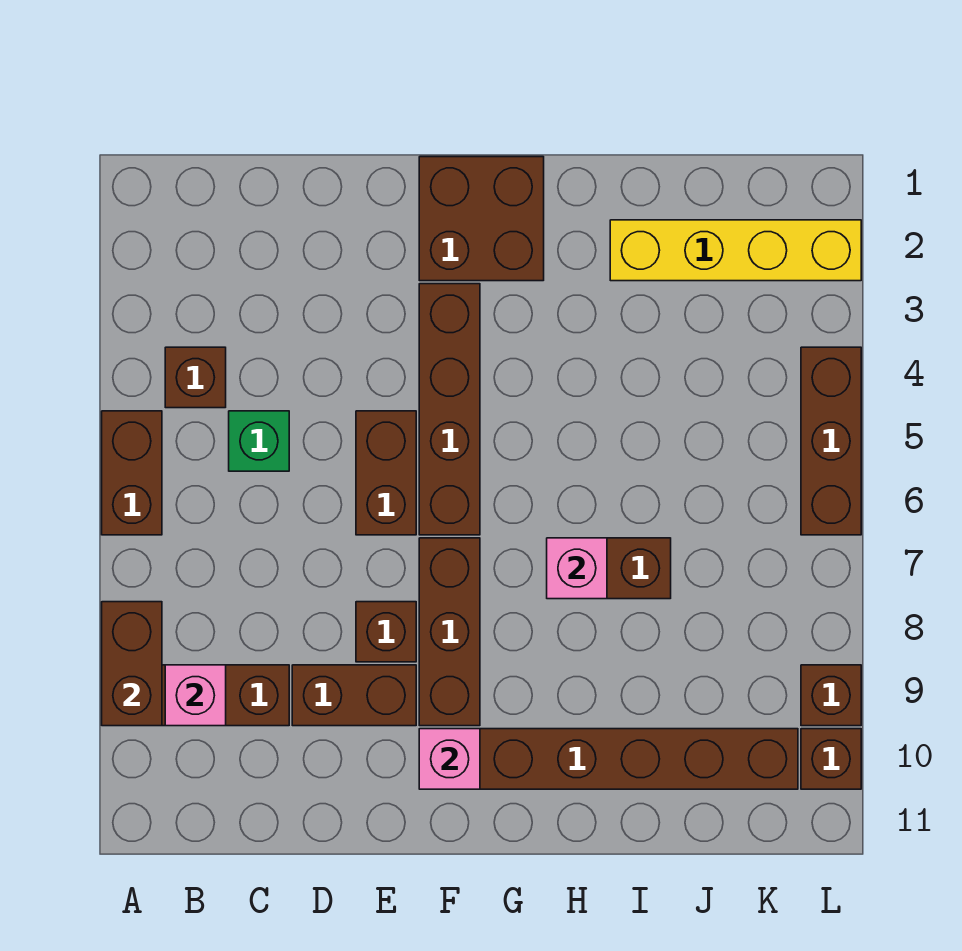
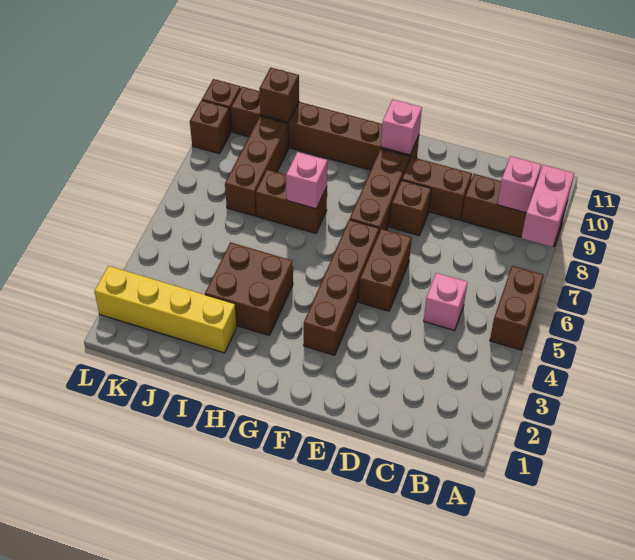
brown 1x2 brick [102,602,162,726] -> pink 1x2 brick [521,165,574,247]
brown 1x1 brick [165,347,226,408] -> brown 1x1 brick moved to [259,68,299,122]
green 1x1 brick [229,411,289,471] -> pink 1x1 brick [424,273,468,331]
brown 2x2 brick [419,157,544,281] -> brown 2x2 brick moved to [205,243,293,336]
brown 1x3 brick [801,347,861,535] -> brown 1x3 brick moved to [225,116,289,216]

